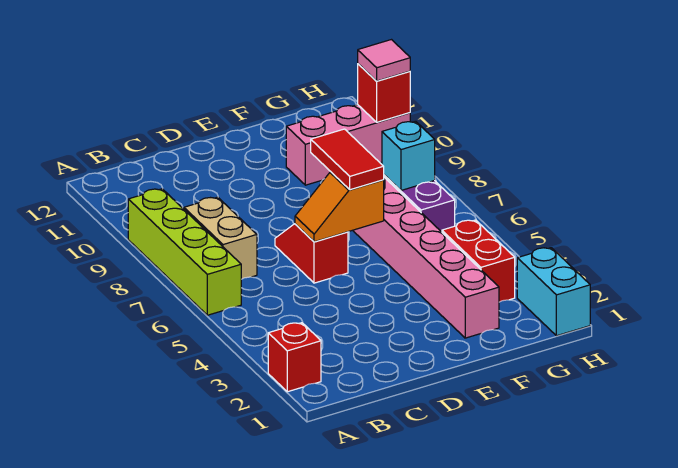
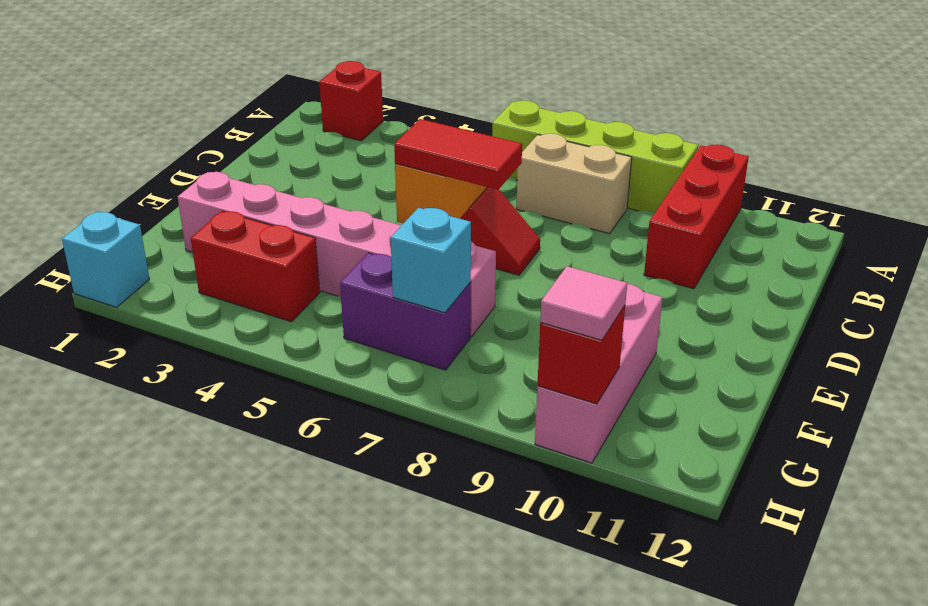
none -> red 1x3 brick [644,144,749,289]
cyan 1x2 brick [517,248,590,336] -> cyan 1x1 brick [62,212,150,307]

